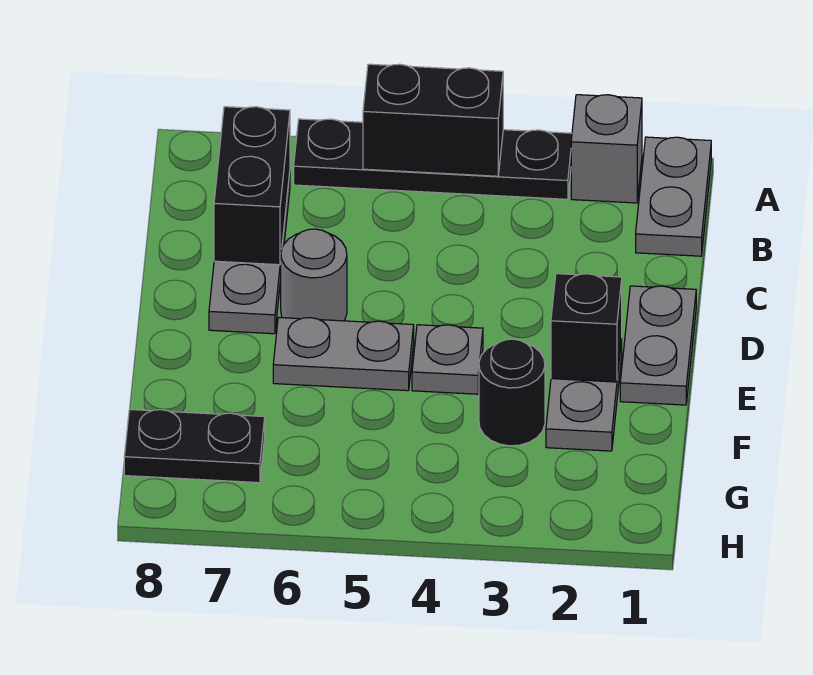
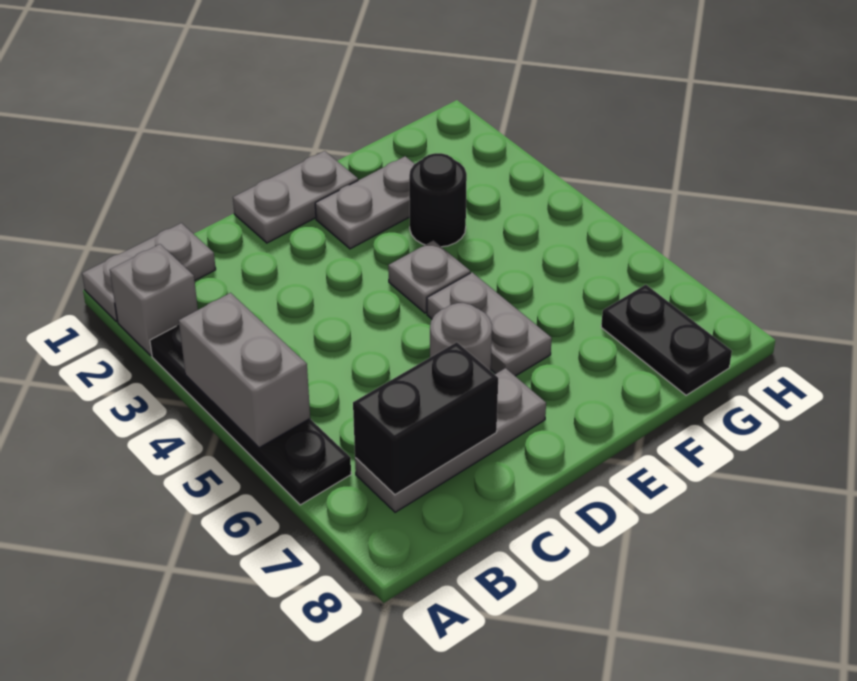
black 1x2 brick [363,64,503,176] -> grey 1x2 brick [179,293,310,448]
black 1x1 brick [551,274,622,382] -> none

